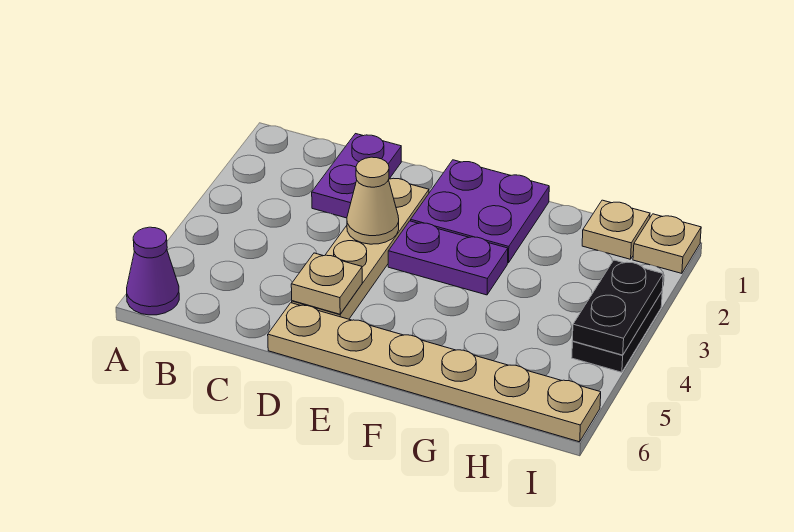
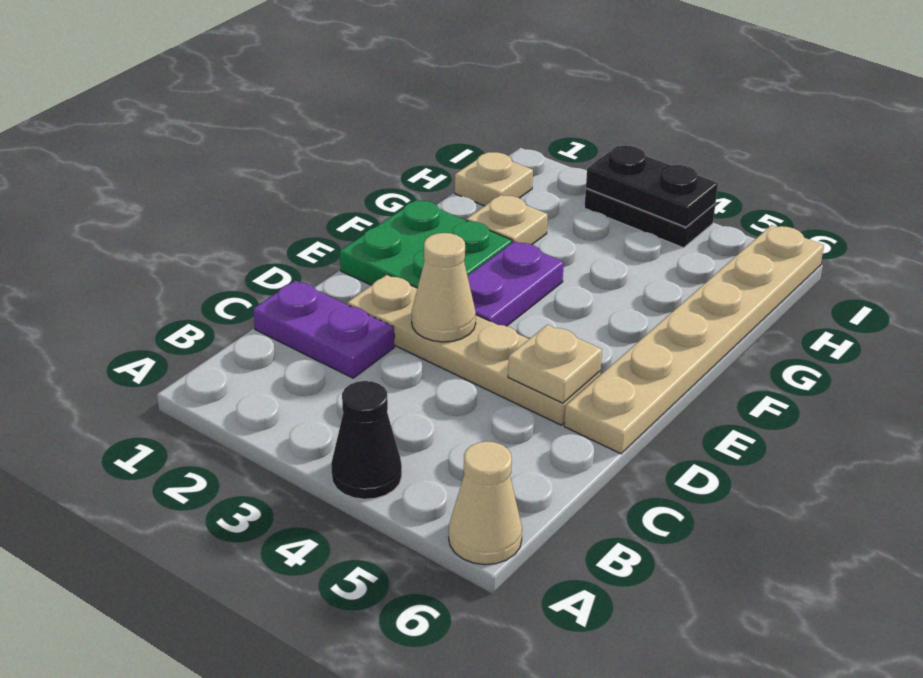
none -> black 1x1 cone [331,381,402,499]
purple 1x1 cone [127,227,179,315] -> tan 1x1 cone [449,441,522,565]
purple 2x2 plate [411,160,549,263] -> green 2x2 plate [340,200,512,288]
tan 1x1 plate [633,214,701,273] -> tan 1x1 plate moved to [466,195,548,244]

